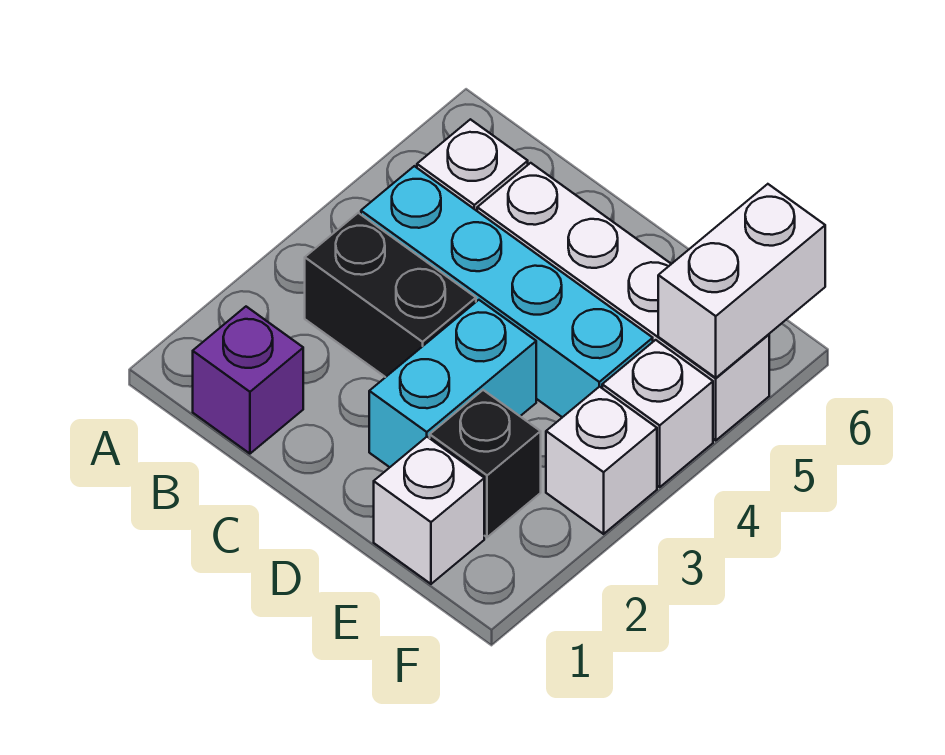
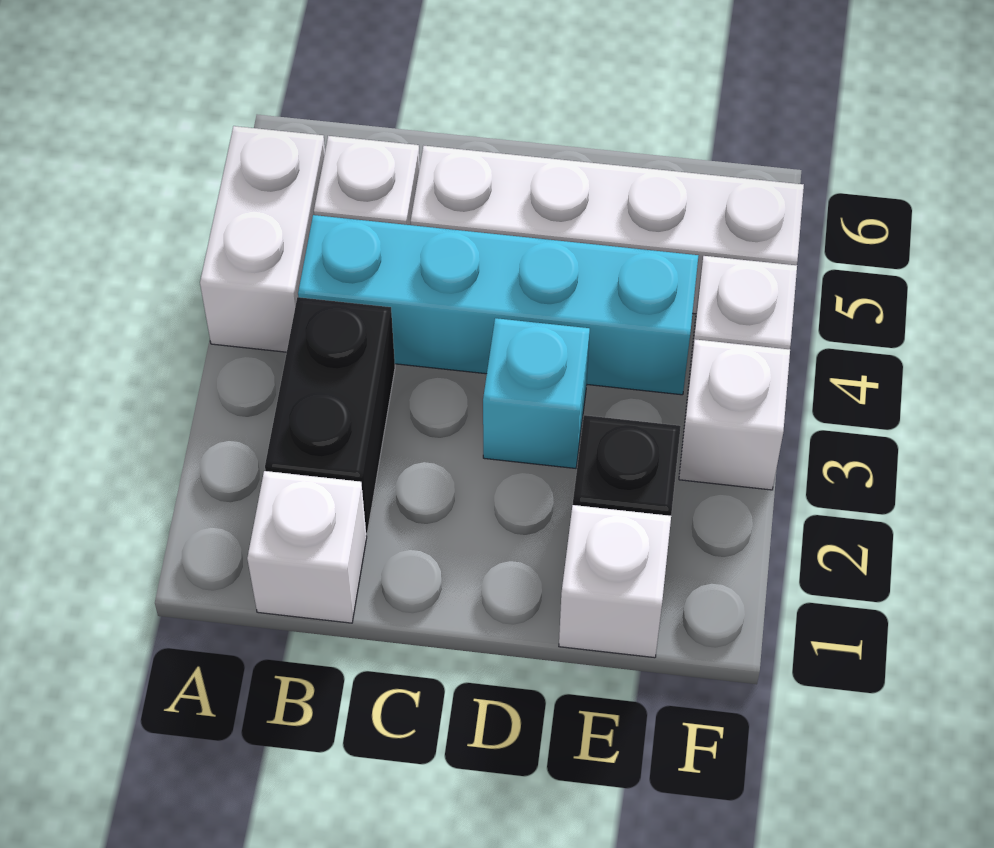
purple 1x1 brick [193,307,303,454] -> white 1x1 brick [247,471,367,623]
black 1x2 brick [305,213,476,377] -> black 1x2 brick turned to [265,297,395,534]
cyan 1x2 brick [369,300,536,467] -> cyan 1x1 brick [483,318,590,468]
white 1x2 brick [658,184,825,378] -> white 1x2 brick moved to [200,126,325,352]

